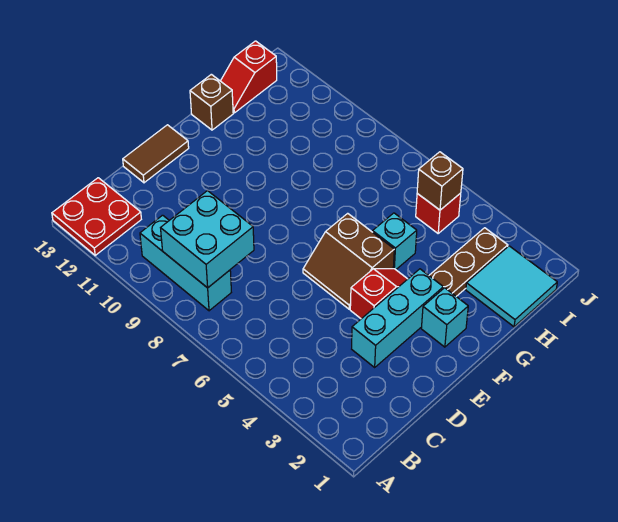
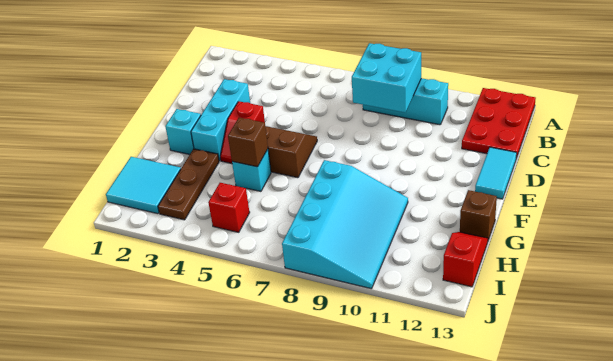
red 2x2 plate [52,178,141,255] -> red 2x3 plate [462,88,536,159]
brown 1x2 tile [123,125,189,183] -> cyan 1x2 tile [475,147,517,199]
none -> cyan 3x4 slope [282,160,408,289]
brown 1x1 brick [417,152,463,210] -> brown 1x1 brick moved to [228,118,268,167]

